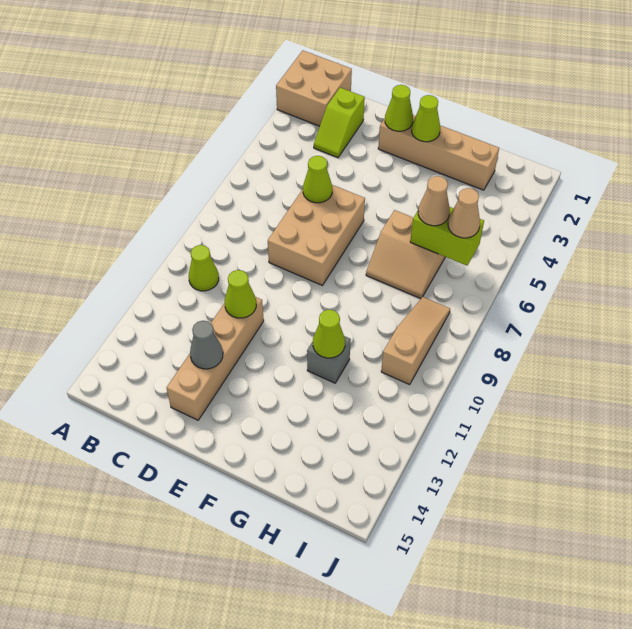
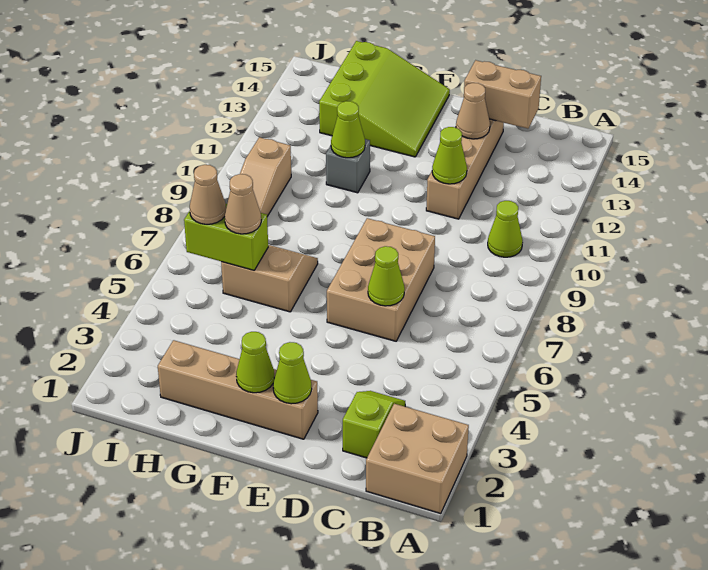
none -> tan 1x2 brick [464,60,541,129]
grey 1x1 cone [190,321,223,369] -> tan 1x1 cone [456,83,490,139]
none -> lime 3x3 slope [319,41,450,157]

